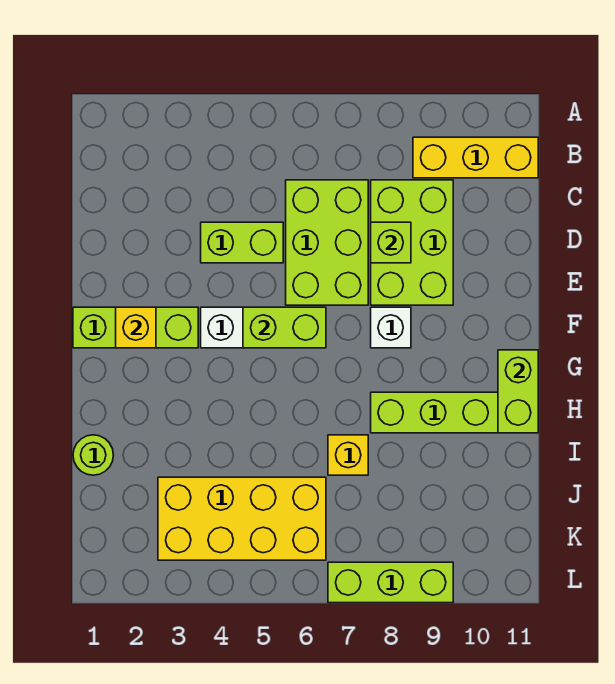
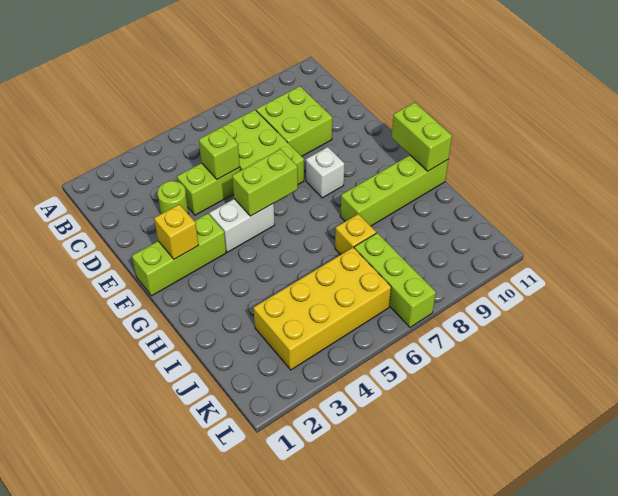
yellow 1x3 brick [413,137,538,178] -> none
lime 2x3 brick [371,180,453,305] -> lime 2x2 brick [256,86,332,156]
lime 1x1 brick [371,222,411,263] -> lime 1x1 brick moved to [199,127,240,179]
lime 1x1 round brick [73,435,113,475] -> lime 1x1 round brick moved to [157,181,189,214]
lime 1x3 brick [328,562,453,603] -> lime 1x3 brick turned to [354,233,436,327]

